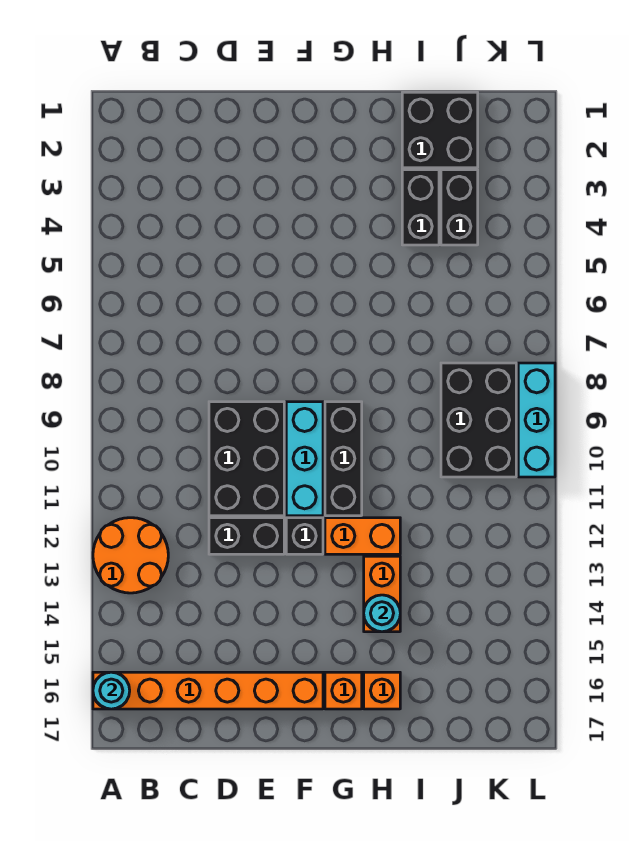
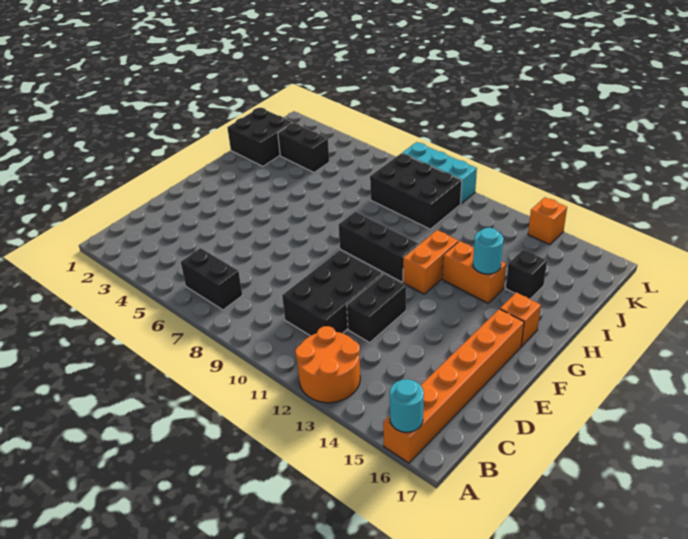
black 2x3 brick [209,402,284,516] -> black 2x3 brick turned to [282,250,383,336]
cyan 1x3 brick [286,402,323,516] -> none
black 1x1 brick [286,518,323,554] -> black 1x1 brick moved to [506,249,547,299]
orange 1x1 brick [364,672,400,709] -> orange 1x1 brick moved to [528,197,567,245]
black 1x2 brick [402,170,439,245] -> black 1x2 brick moved to [181,248,242,310]

